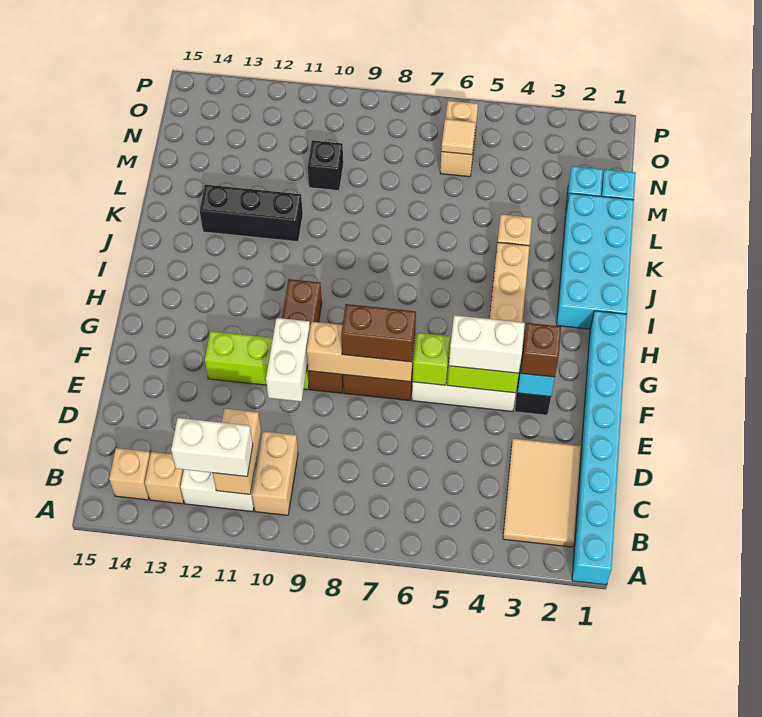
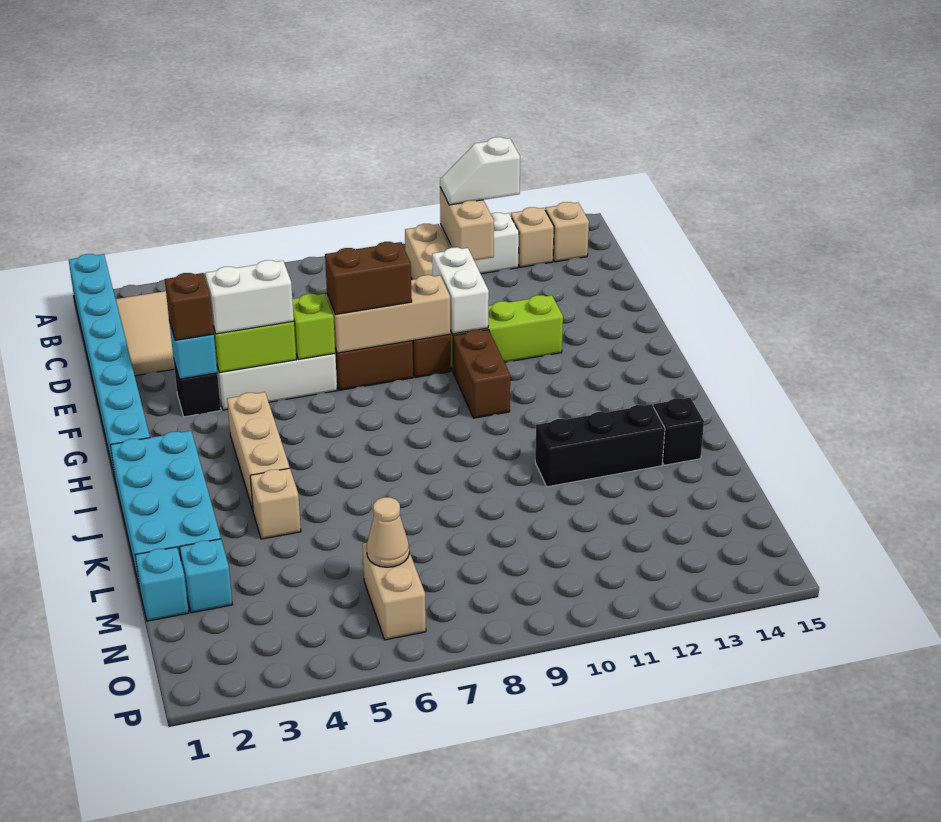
white 1x2 brick [171,418,253,477] -> white 1x2 slope [440,137,520,205]
black 1x1 brick [308,140,343,191] -> black 1x1 brick moved to [654,398,704,465]
tan 1x1 tile [441,119,476,155] -> tan 1x1 cone [367,497,409,567]

